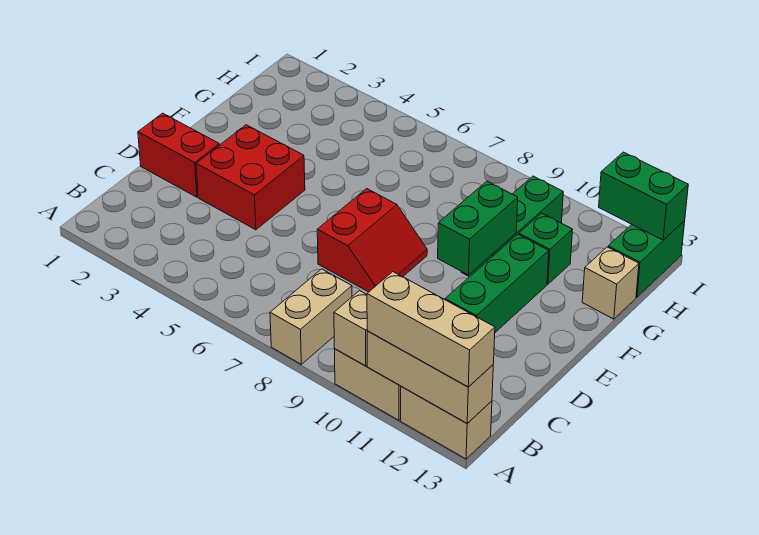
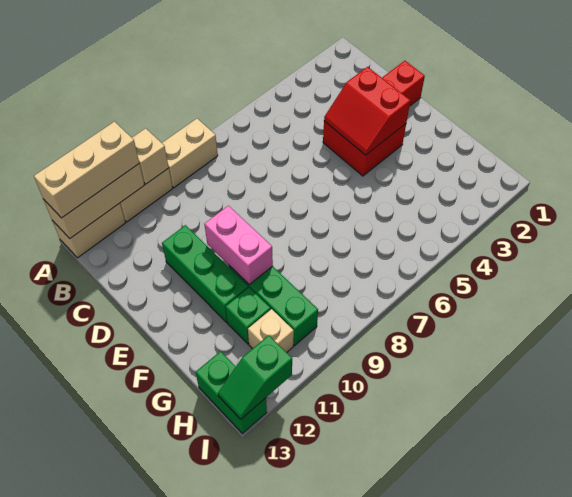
tan 1x2 brick [270,269,352,364] -> tan 1x2 brick turned to [162,119,218,188]
red 2x2 slope [317,189,427,292] -> red 2x2 slope moved to [324,67,410,155]
green 1x2 brick [438,181,518,275] -> pink 1x2 brick [204,206,273,285]
tan 1x1 brick [582,247,639,319] -> tan 1x1 brick moved to [248,309,294,352]
green 1x2 brick [599,152,688,240] -> green 1x2 slope [218,335,292,419]

